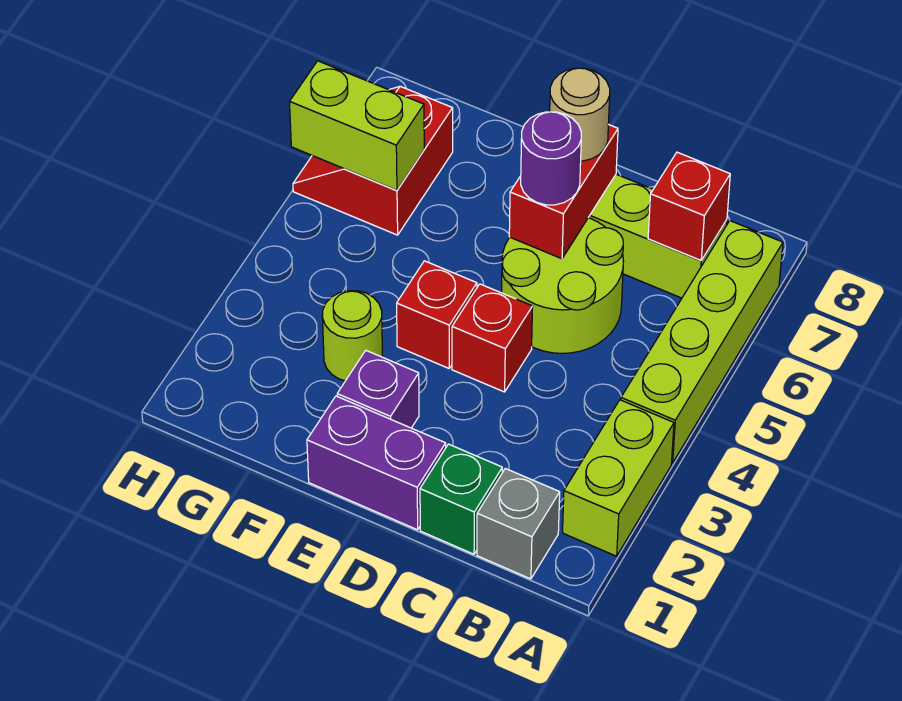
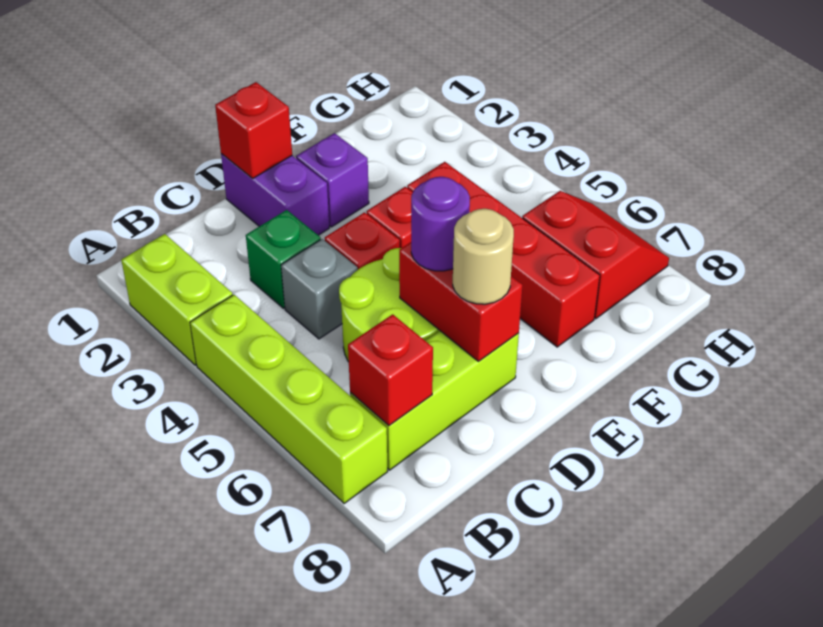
grey 1x1 brick [477,468,560,579] -> grey 1x1 brick moved to [281,239,358,339]
green 1x1 brick [420,444,502,554] -> green 1x1 brick moved to [246,210,321,308]
purple 1x2 brick [307,396,446,530] -> purple 1x2 brick turned to [221,154,329,235]
none -> red 1x1 brick [215,82,292,178]
lime 1x1 round brick [322,291,382,381] -> none
none -> red 1x4 brick [407,162,600,347]
lime 1x2 brick [290,61,424,191] -> none

